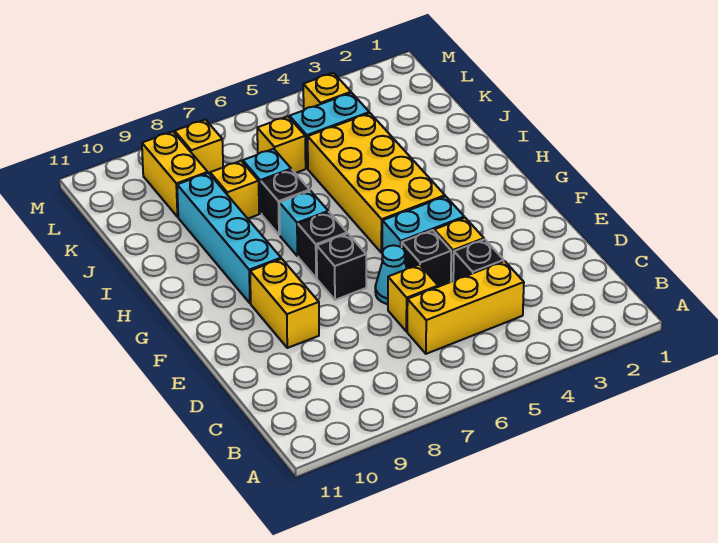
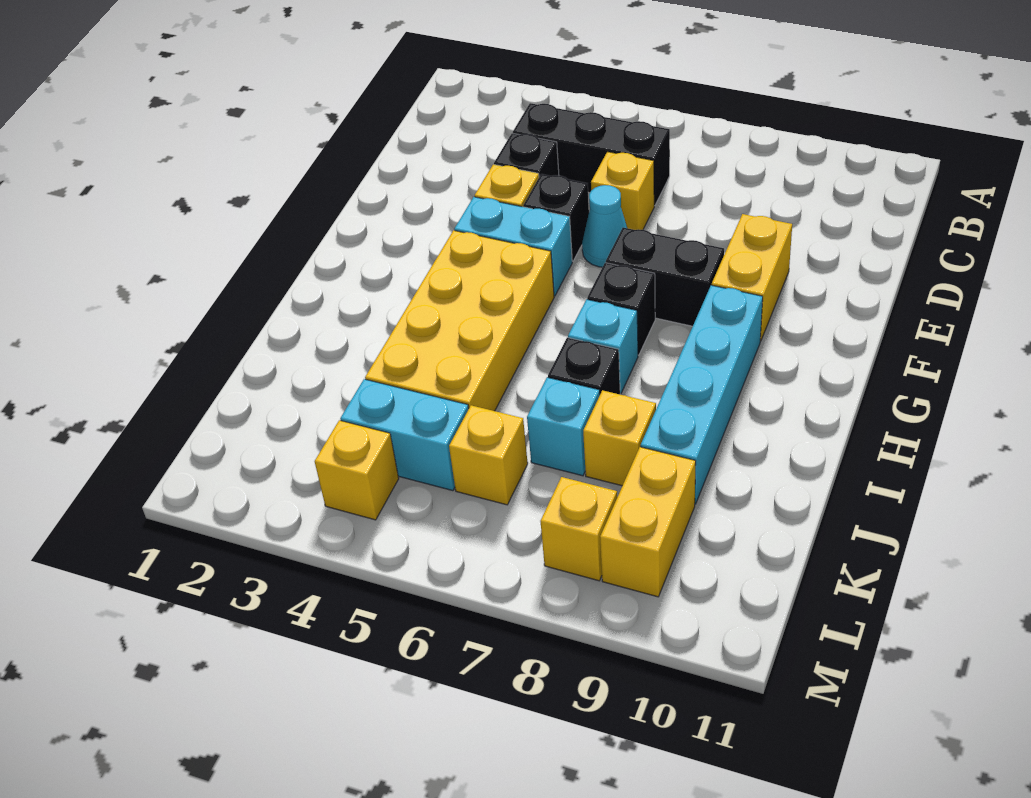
yellow 1x3 brick [407,261,524,354] -> black 1x3 brick [513,103,670,206]
black 1x1 brick [317,234,366,300] -> black 1x2 brick [606,228,724,326]

